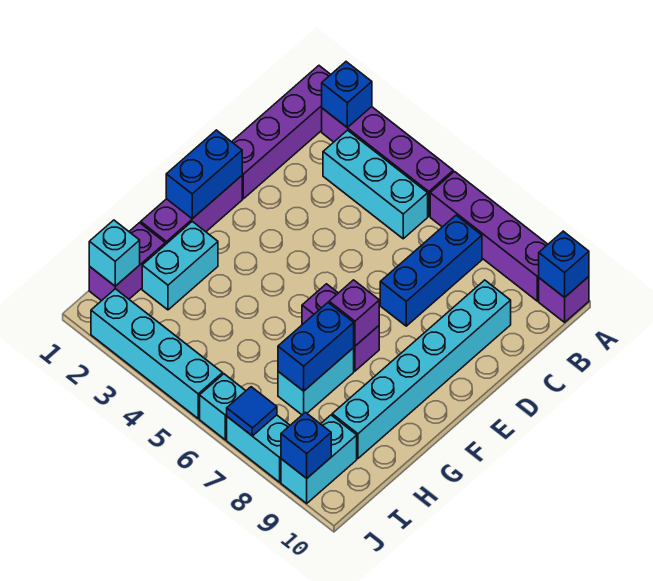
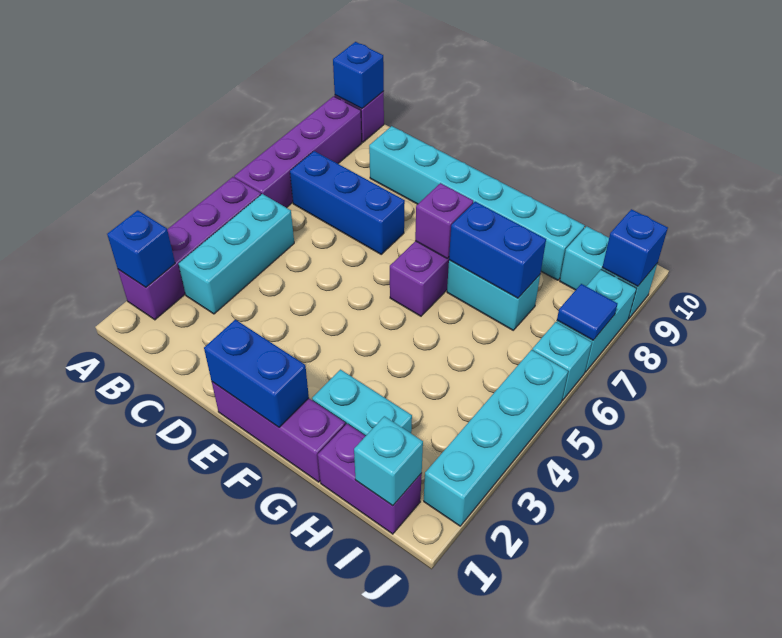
purple 1x4 brick [232,66,331,199] -> none

